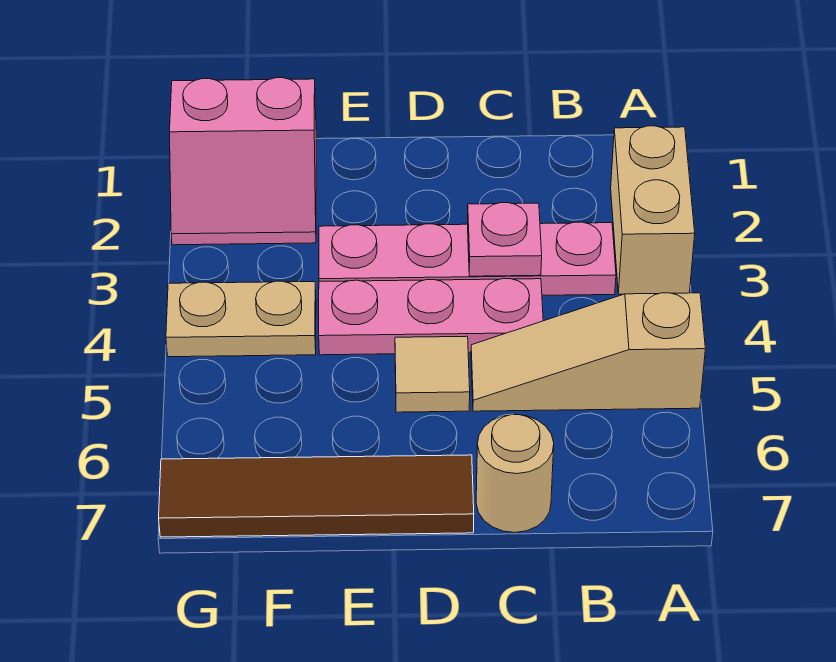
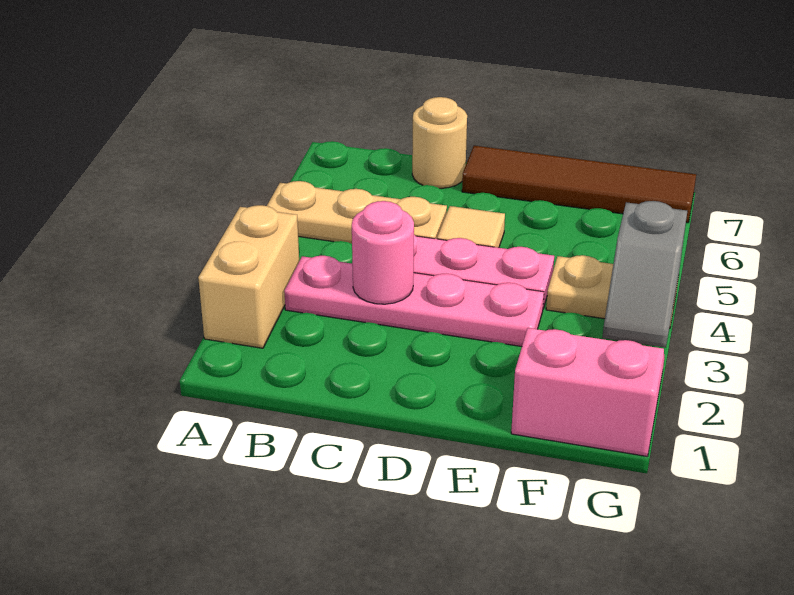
tan 1x3 slope [471,293,705,411] -> tan 1x3 plate [267,181,447,244]
pink 1x1 plate [467,203,542,276] -> pink 1x1 round brick [352,201,414,304]
none -> grey 1x2 slope [602,201,687,348]

